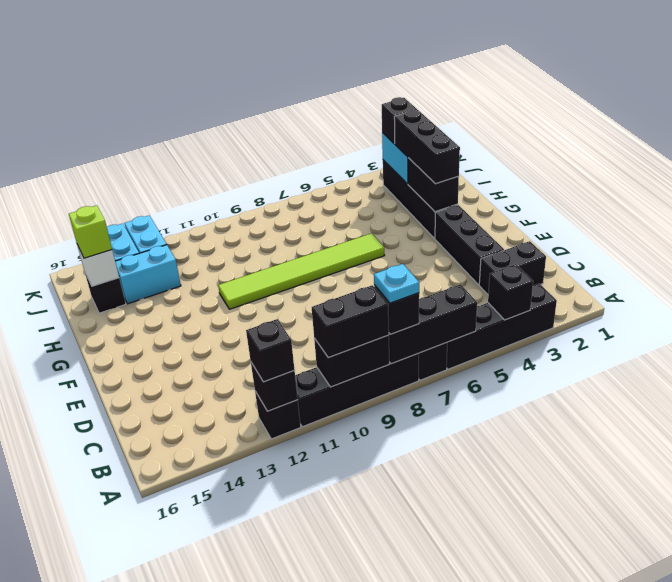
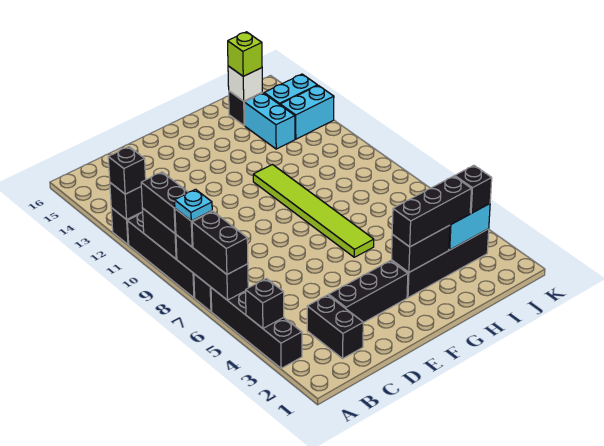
none -> black 1x2 brick [192,211,248,274]

